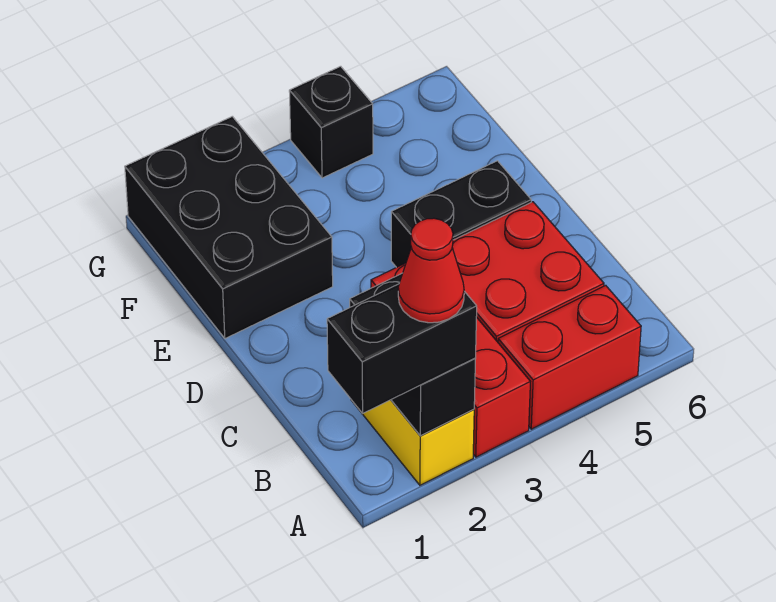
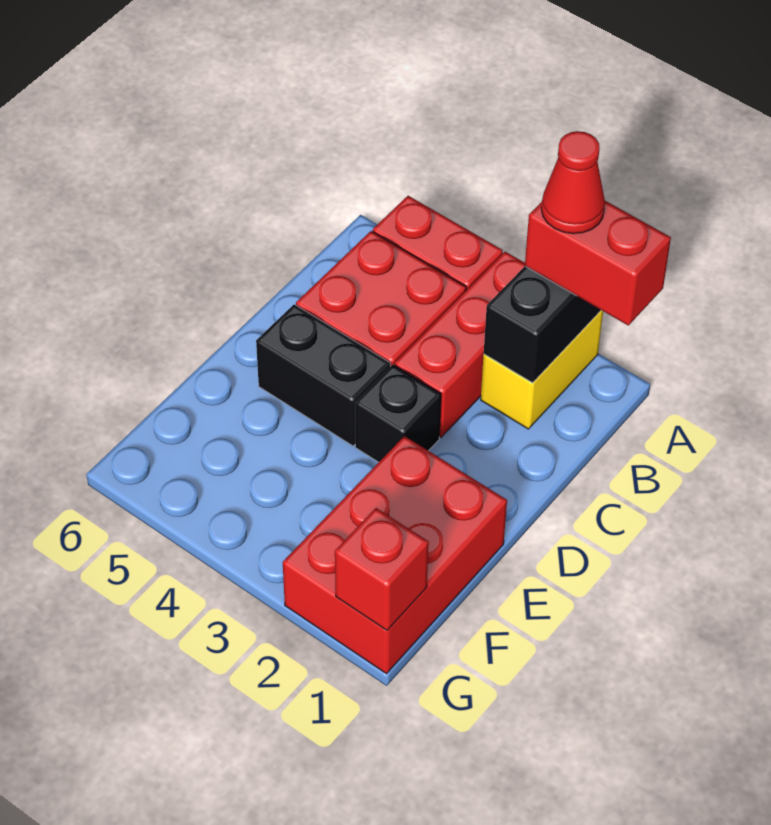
black 1x2 brick [327,284,477,413] -> red 1x2 brick [525,201,671,325]
black 2x3 brick [125,116,333,339] -> red 2x3 brick [283,436,507,674]
none -> red 1x1 brick [335,508,429,630]
black 1x1 brick [289,66,373,178] -> black 1x1 brick moved to [355,365,441,462]

